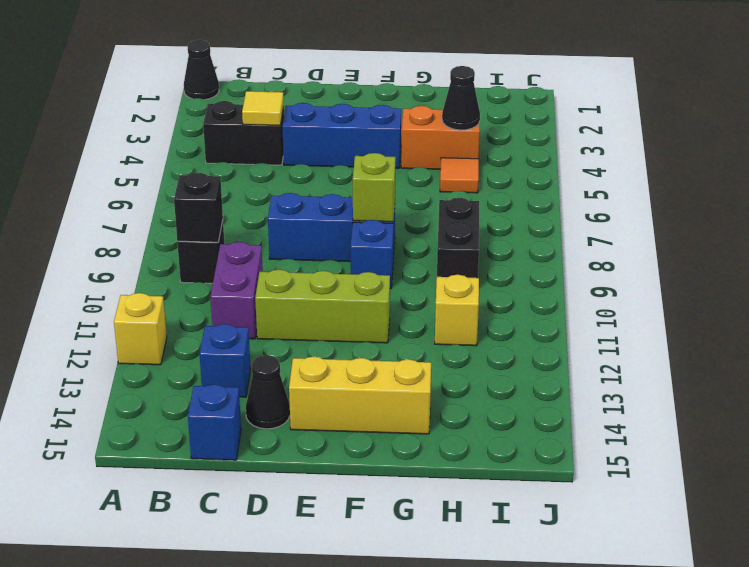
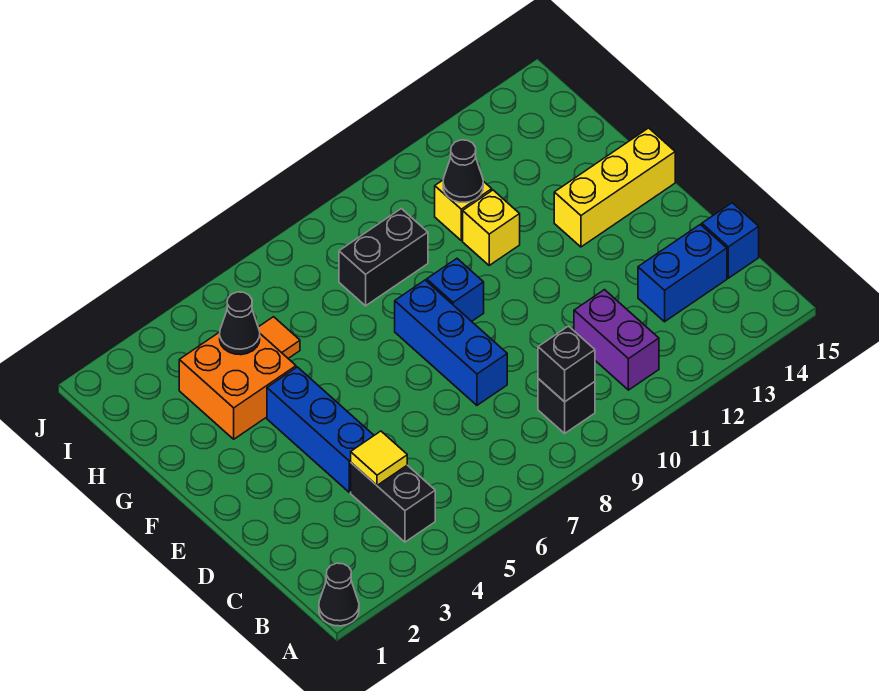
yellow 1x1 brick [114,293,167,365] -> yellow 1x1 brick moved to [463,190,520,265]
purple 1x2 brick [210,242,263,339] -> purple 1x2 brick turned to [574,290,659,390]
blue 1x1 brick [200,324,251,397] -> blue 1x2 brick [638,224,727,322]
lime 1x3 brick [255,269,390,343] -> none
black 1x1 cone [246,355,290,429] -> black 1x1 cone moved to [443,140,483,202]
yellow 1x3 brick [289,357,431,434] -> yellow 1x3 brick turned to [554,128,675,247]
lime 1x1 brick [353,153,396,222] -> none
orange 1x2 brick [401,106,480,169] -> orange 2x2 brick [179,332,296,439]

